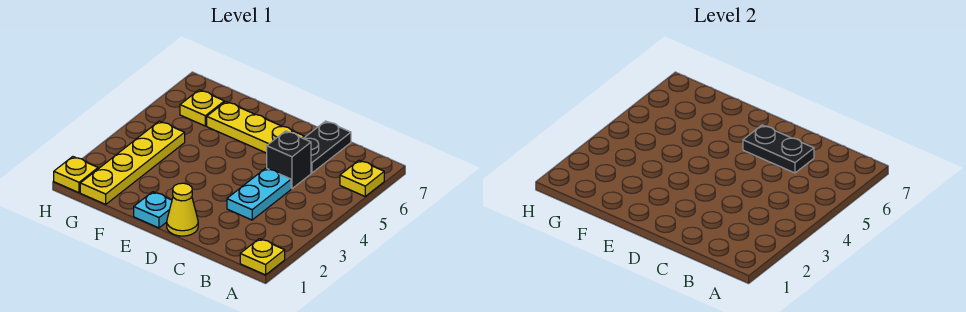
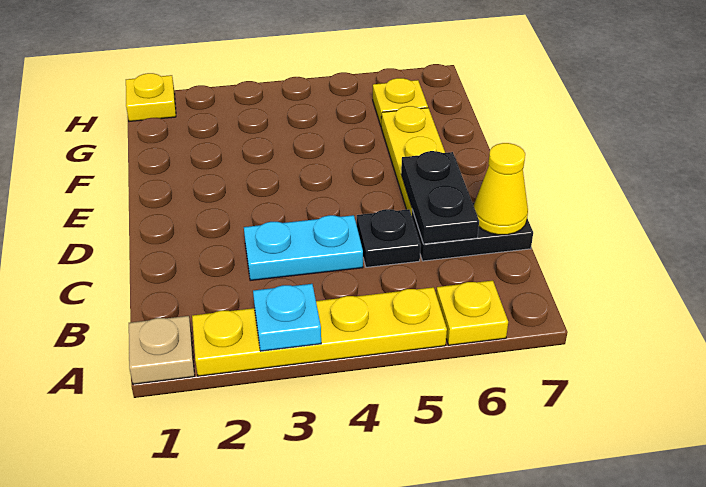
yellow 1x1 plate [240,239,285,275] -> tan 1x1 plate [129,316,195,384]
black 1x1 brick [267,131,311,189] -> black 1x1 plate [357,209,421,267]
yellow 1x1 cone [167,183,198,236] -> yellow 1x1 cone moved to [474,143,528,235]
cyan 1x1 plate [134,192,172,228] -> cyan 1x1 plate moved to [253,284,321,351]
yellow 1x4 plate [80,121,185,204] -> yellow 1x4 plate moved to [192,287,447,376]

